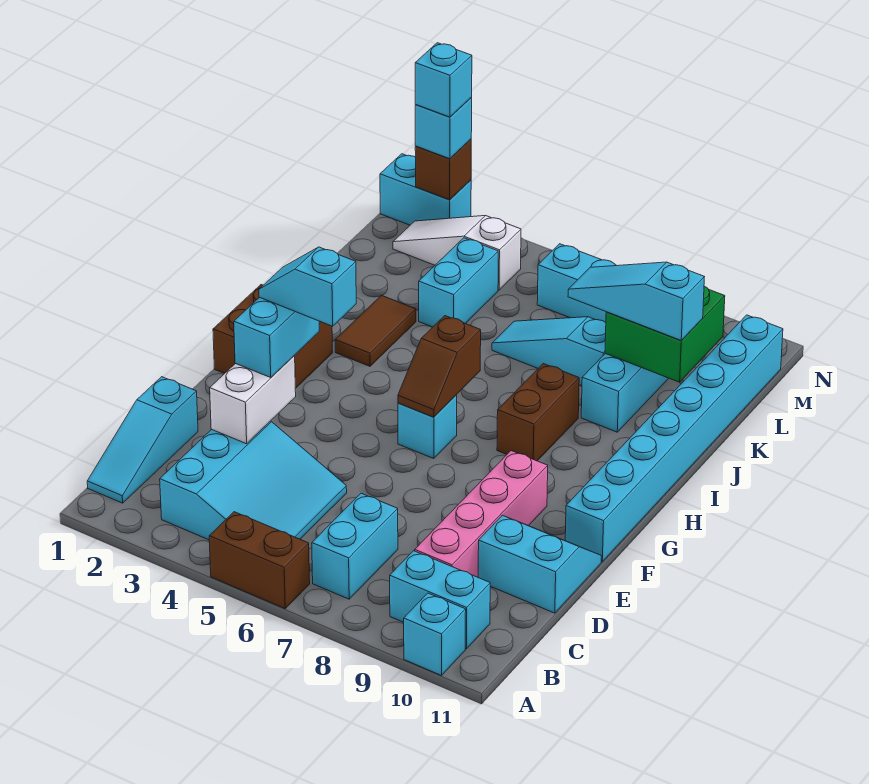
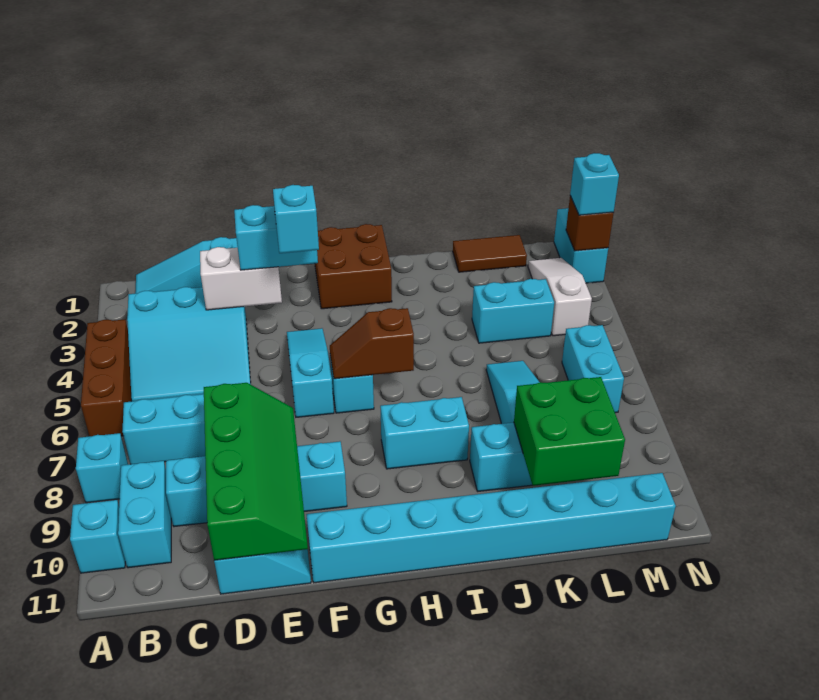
brown 1x2 brick [209,512,310,609] -> brown 1x3 brick [81,320,131,436]
pink 1x4 brick [415,451,548,577] -> cyan 1x4 brick [166,441,347,527]
none -> green 2x4 slope [204,383,308,560]
brown 1x2 brick [497,364,579,461] -> cyan 1x2 brick [380,397,469,469]
brown 1x2 tile [335,295,416,366] -> brown 1x2 tile moved to [453,235,527,272]
cyan 1x3 slope [568,262,704,340] -> cyan 1x3 slope moved to [287,328,334,417]
cyan 1x1 brick [415,43,472,117] -> cyan 1x1 brick moved to [76,433,128,503]

